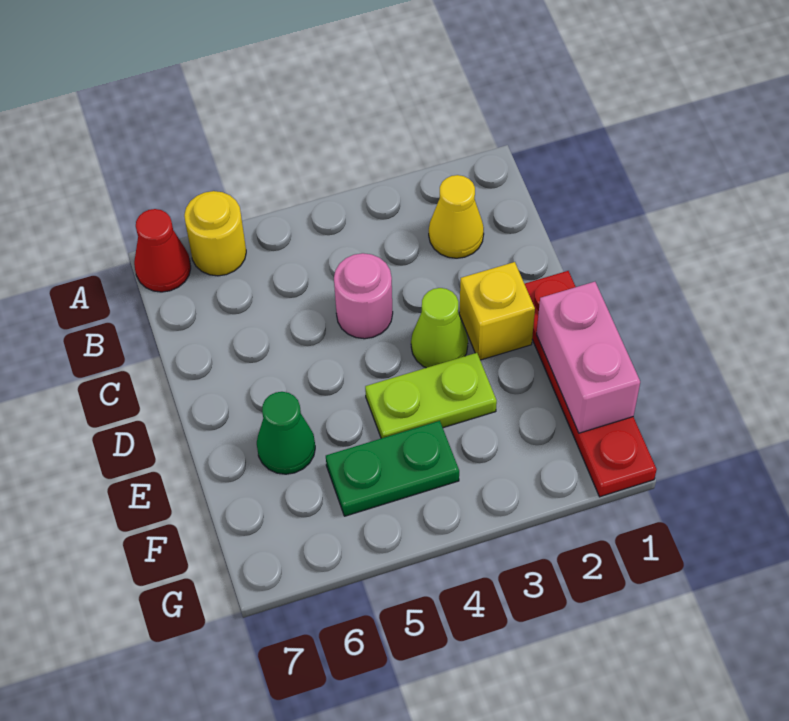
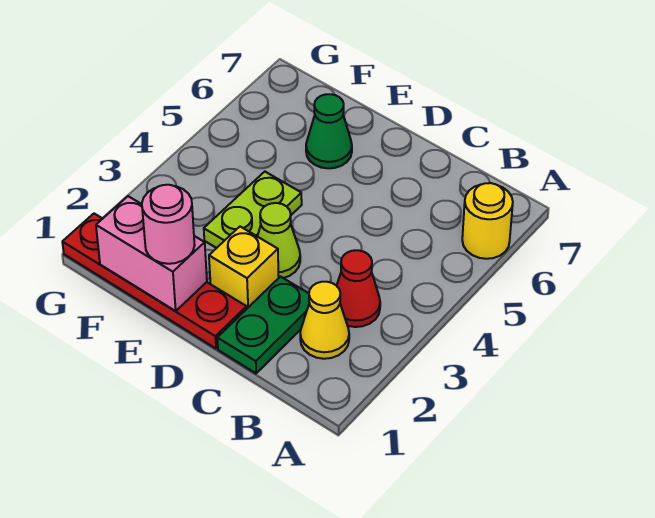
red 1x1 cone [134,209,191,292] -> red 1x1 cone moved to [337,250,380,327]
pink 1x1 round brick [334,253,393,339] -> pink 1x1 round brick moved to [142,185,195,264]
green 1x2 plate [326,421,459,516] -> green 1x2 plate moved to [217,277,309,373]

